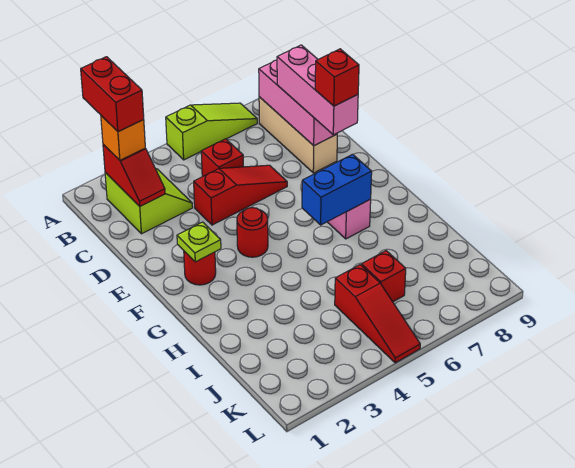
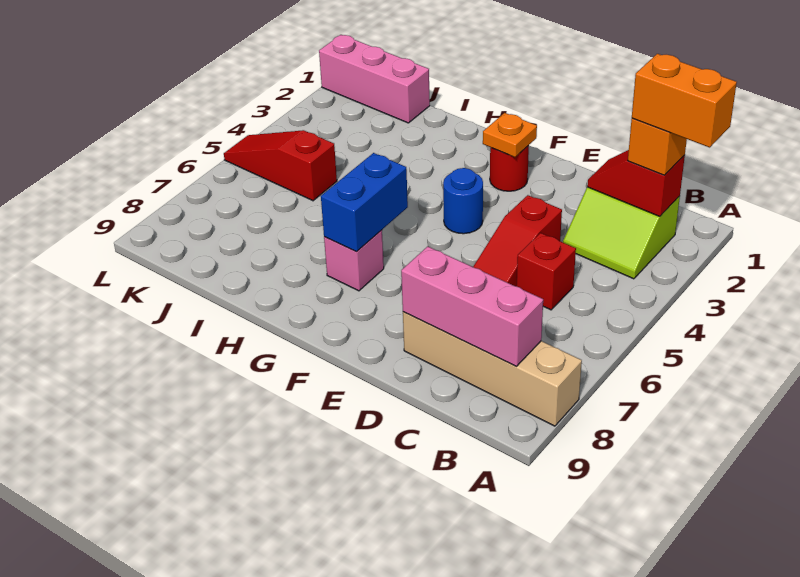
red 1x2 brick [81,57,144,132] -> orange 1x2 brick [632,54,737,147]
lime 1x3 slope [166,103,257,160] -> none
tan 1x3 brick [259,97,337,173] -> tan 1x4 brick [403,312,582,426]
pink 1x3 brick [277,45,358,135] -> pink 1x3 brick moved to [319,35,430,123]
red 1x1 brick [315,49,359,106] -> none
lime 1x1 plate [177,222,221,262] -> orange 1x1 plate [483,113,537,157]
red 1x1 round brick [237,208,268,257] -> blue 1x1 round brick [443,168,483,234]
red 1x1 brick [361,251,406,302] -> none

